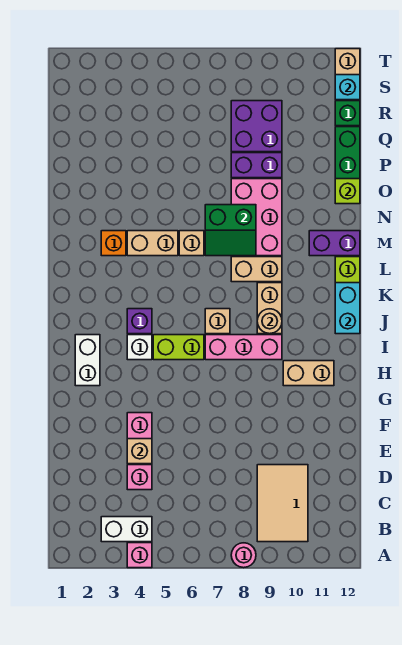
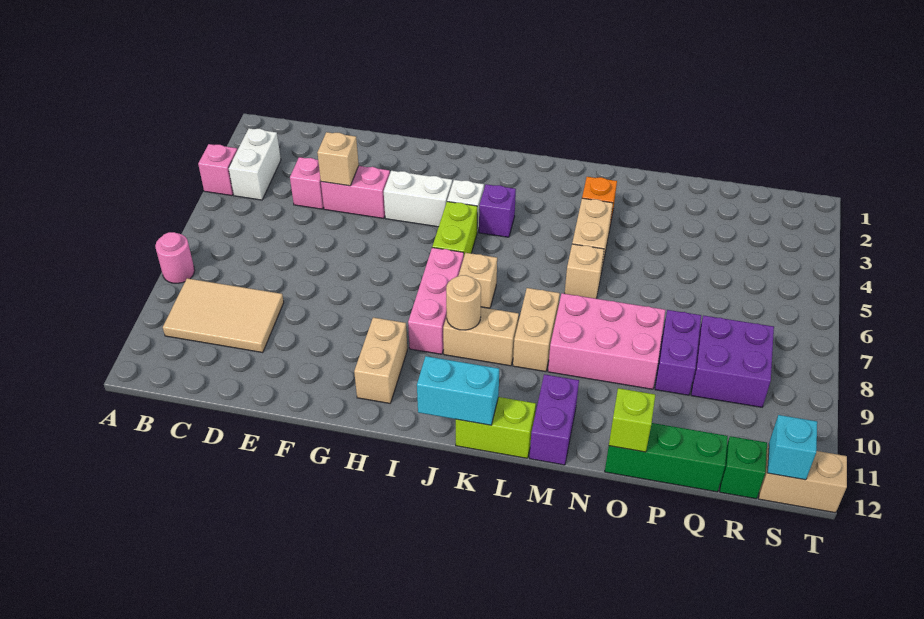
white 1x2 brick [75,335,100,386] -> white 1x2 brick moved to [384,171,452,227]
green 2x2 slope [205,205,256,256] -> none

